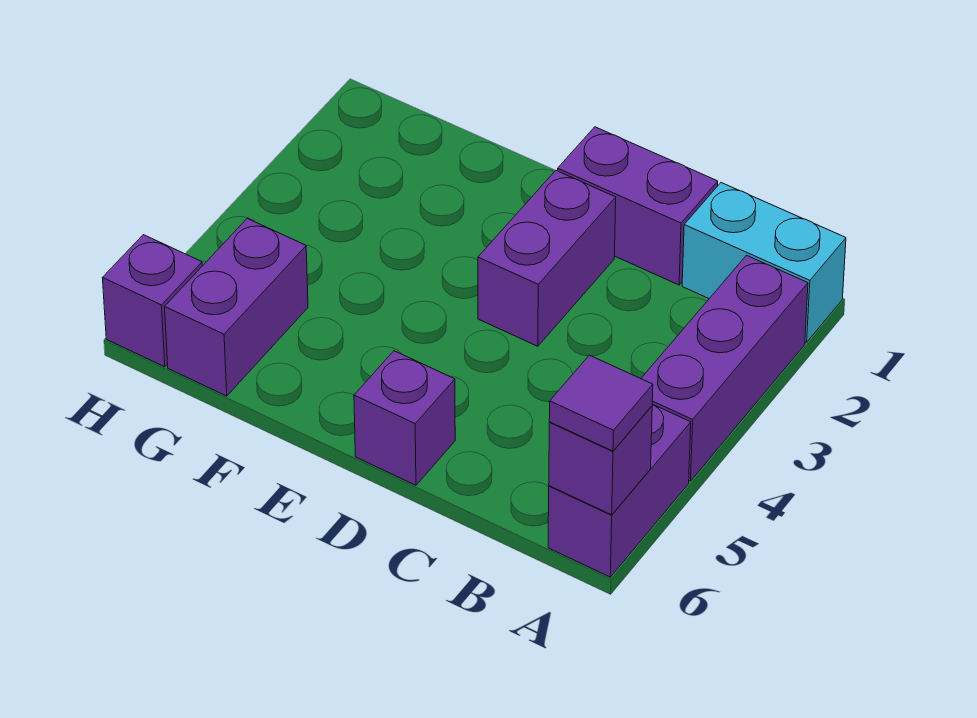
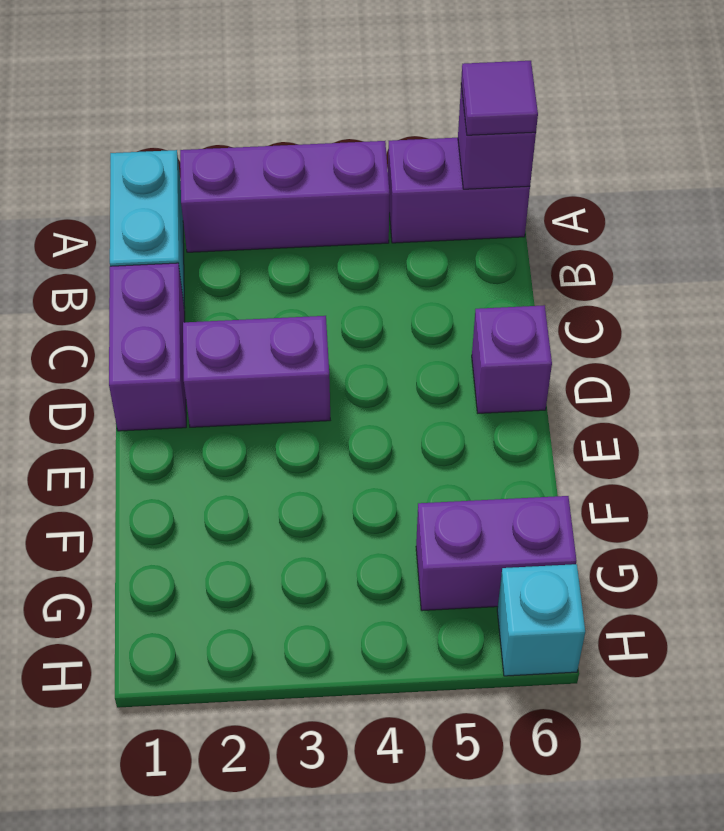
purple 1x1 brick [103,235,202,367] -> cyan 1x1 brick [497,564,585,676]

